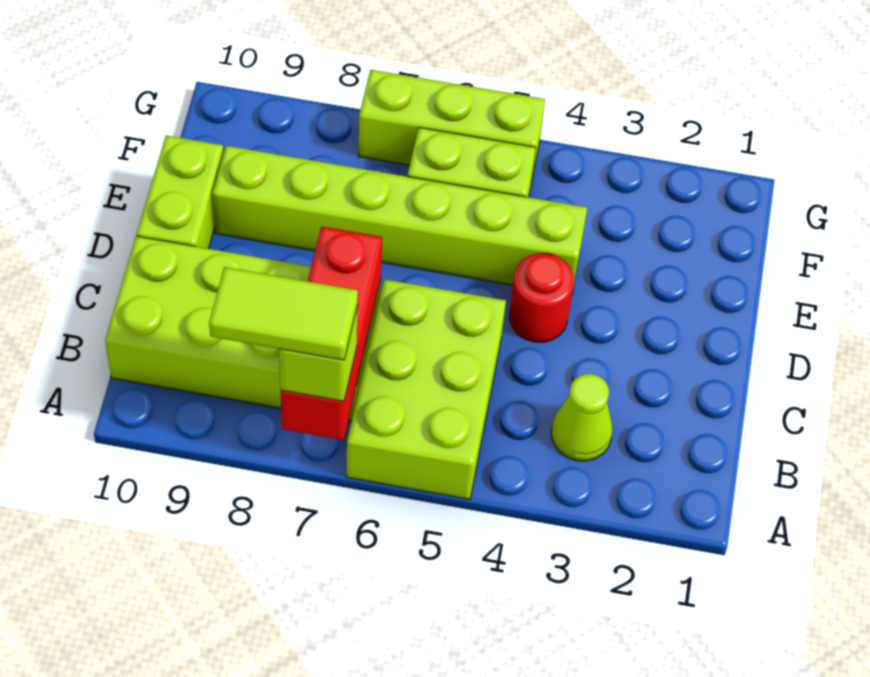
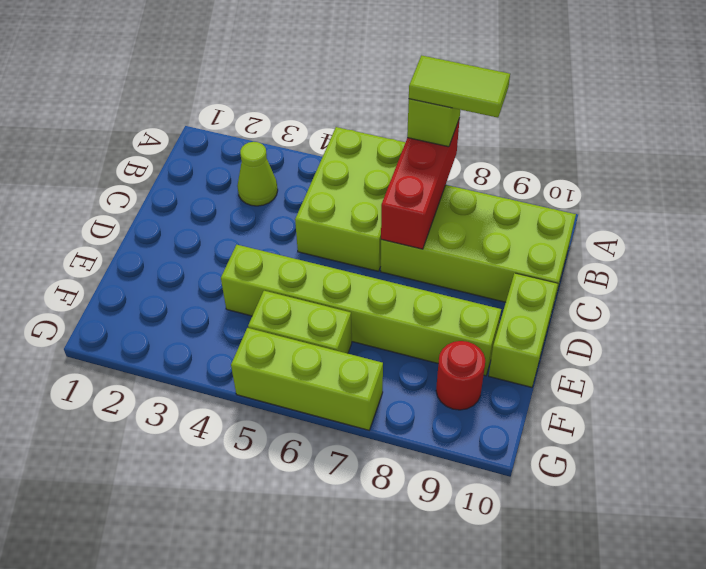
red 1x1 round brick [509,253,574,342] -> red 1x1 round brick moved to [436,341,485,410]

